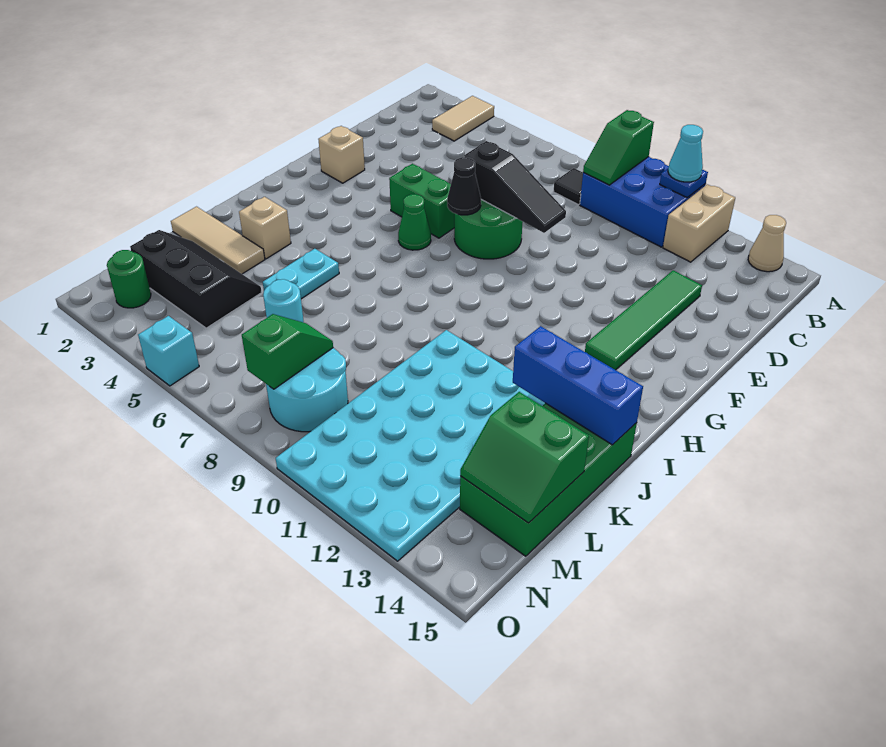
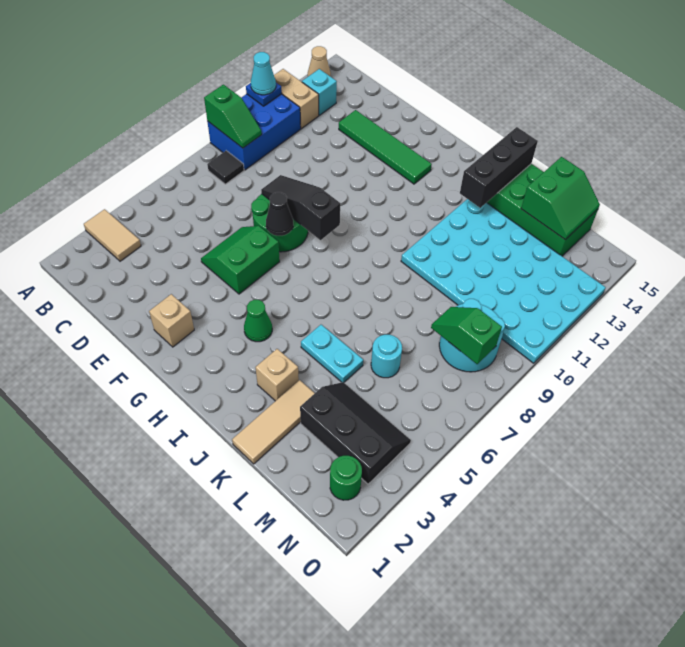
black 1x3 slope [464,141,566,233] -> black 1x3 slope turned to [261,175,340,240]
green 1x1 cone [398,194,431,250] -> green 1x1 cone moved to [244,300,272,342]
blue 1x3 brick [513,326,643,445] -> black 1x3 brick [460,127,538,208]
black 2x3 slope [130,230,262,328] -> black 2x3 slope turned to [300,382,411,484]
cyan 1x1 brick [138,316,199,386] -> cyan 1x1 brick moved to [302,69,337,115]

